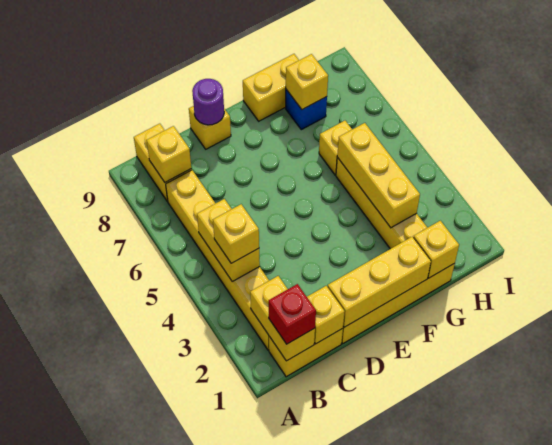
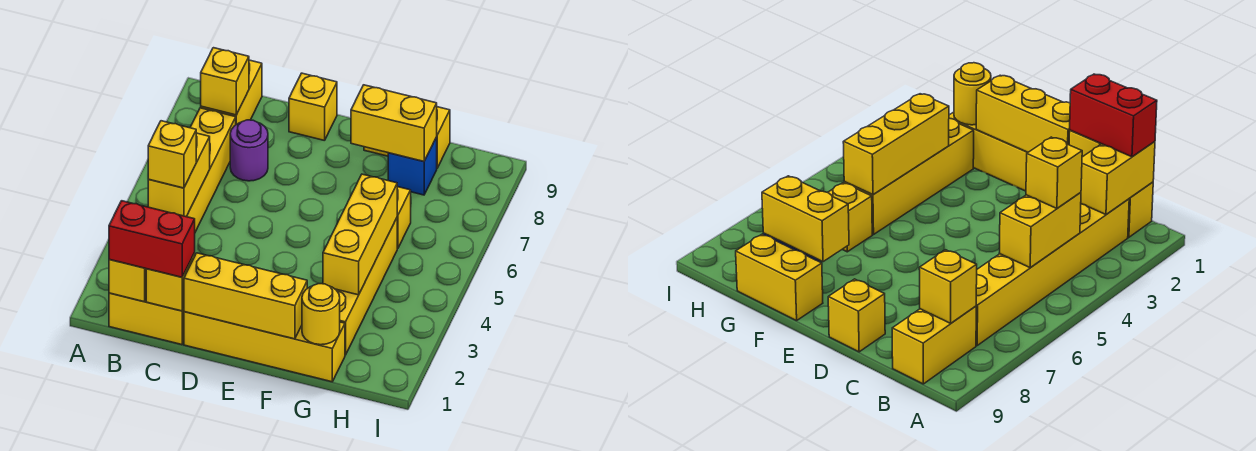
red 1x1 brick [269,284,316,344] -> red 1x2 brick [109,201,195,277]
purple 1x1 round brick [192,79,224,125] -> purple 1x1 round brick moved to [230,120,268,181]
yellow 1x1 brick [413,221,459,278] -> yellow 1x1 round brick [302,284,340,345]
yellow 1x1 brick [286,54,328,109] -> yellow 1x2 brick [351,85,437,161]

